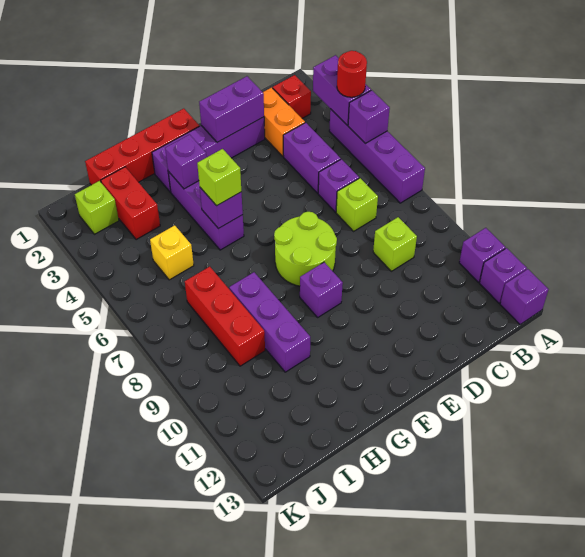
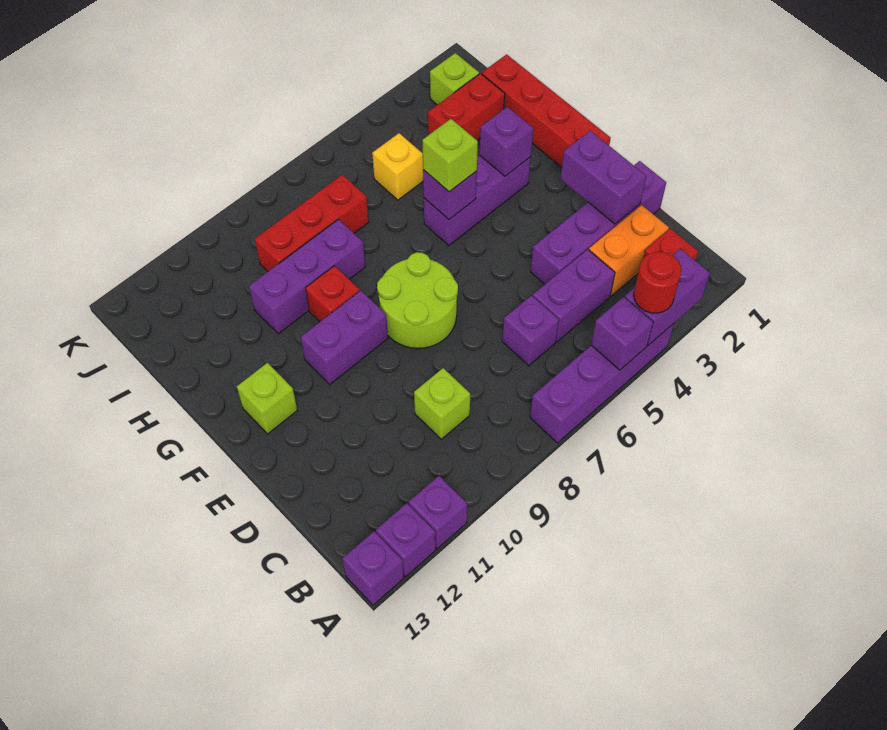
lime 1x1 brick [336,178,378,231] -> lime 1x1 brick moved to [237,363,297,434]
purple 1x4 brick [152,117,265,192] -> purple 1x4 brick turned to [530,161,666,284]
purple 1x1 brick [300,262,343,317] -> purple 1x2 brick [301,291,388,384]
none -> red 1x1 brick [306,266,360,322]

